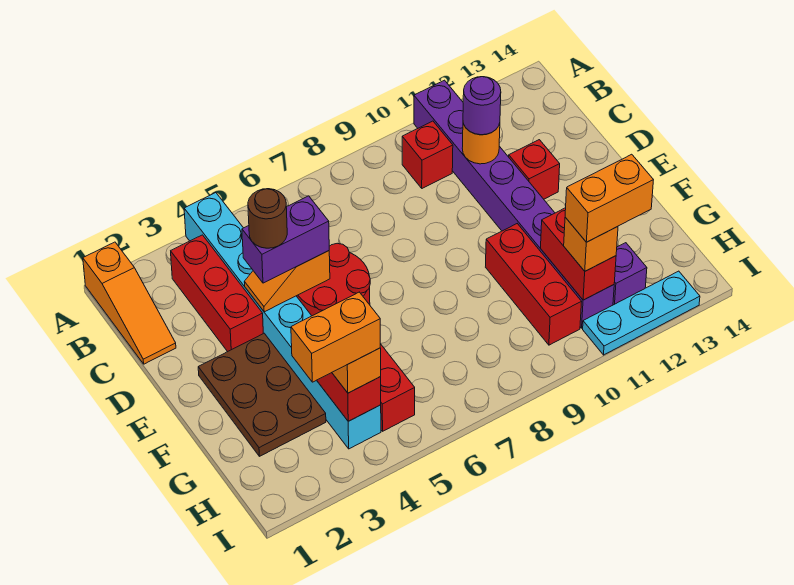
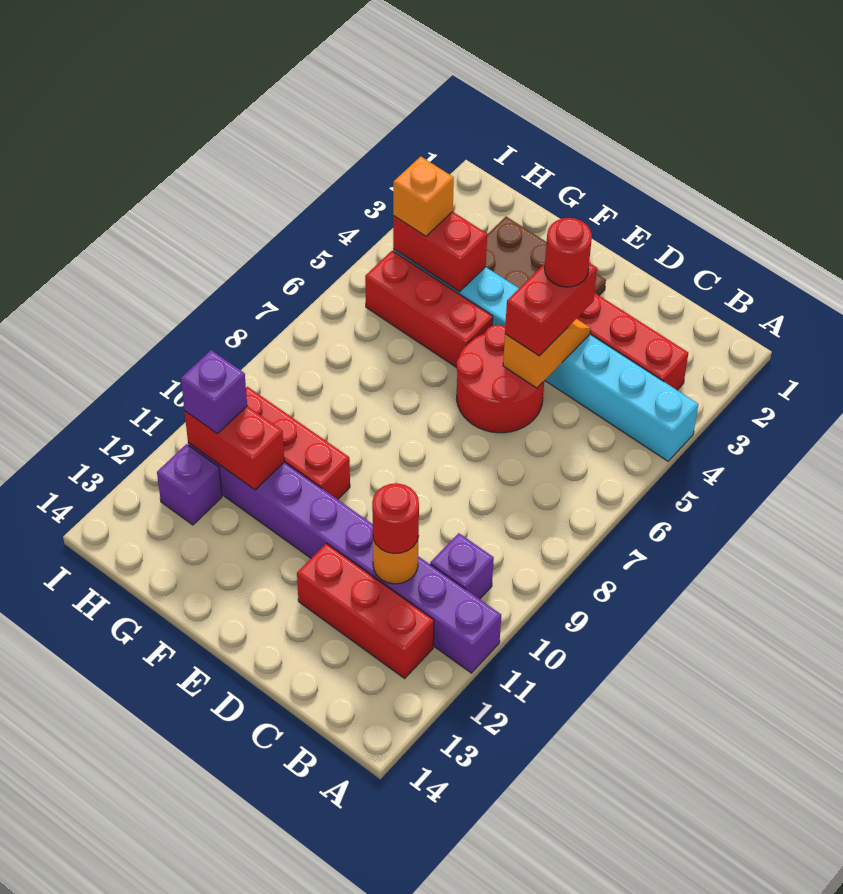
orange 1x3 slope [83,242,176,364] -> none
red 1x1 brick [402,121,453,188] -> purple 1x1 brick [430,533,494,599]
purple 1x1 round brick [463,77,501,135] -> red 1x1 round brick [372,483,419,554]
purple 1x2 brick [242,196,329,283] -> red 1x2 brick [505,263,597,356]
brown 1x1 round brick [248,189,287,248] -> red 1x1 round brick [545,218,592,287]
red 1x1 brick [509,140,560,199] -> red 1x3 brick [297,543,434,678]
orange 1x2 brick [291,292,380,382] -> none
orange 1x1 brick [564,217,618,271] -> purple 1x1 brick [181,350,247,434]
orange 1x2 brick [565,154,653,242] -> none
cyan 1x3 plate [583,271,700,355] -> none

